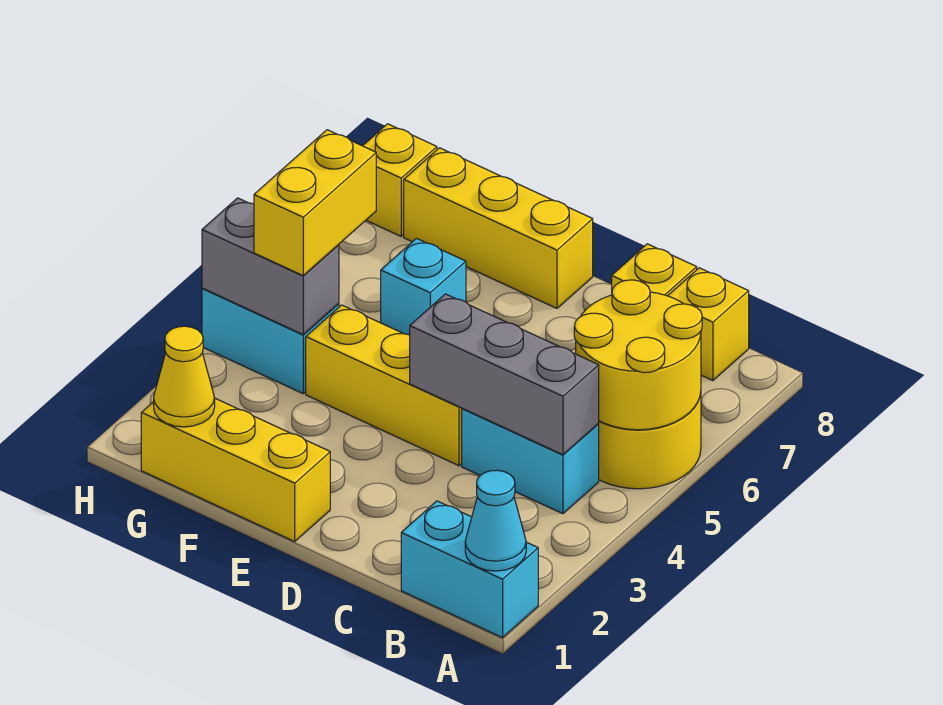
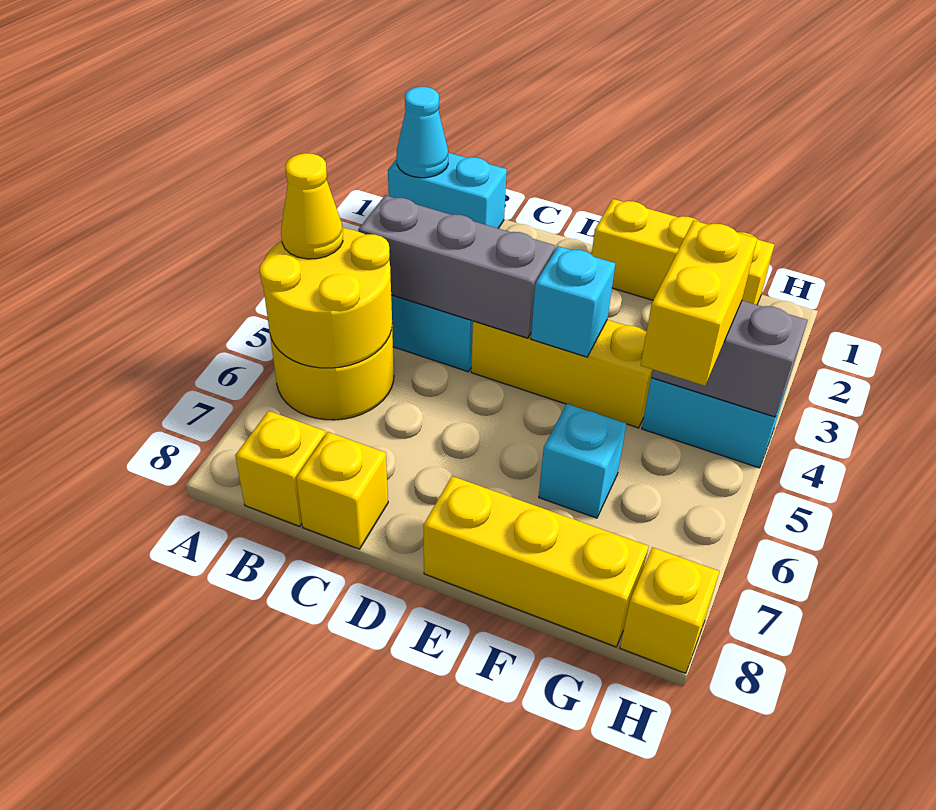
none -> cyan 1x1 brick [531,246,615,357]
yellow 1x1 cone [154,326,215,427] -> yellow 1x1 cone moved to [281,153,343,259]

